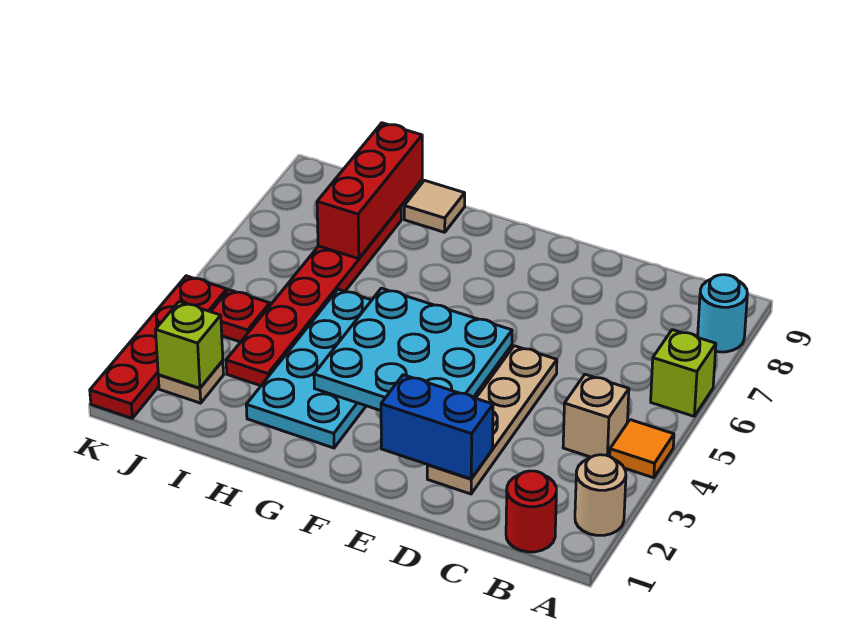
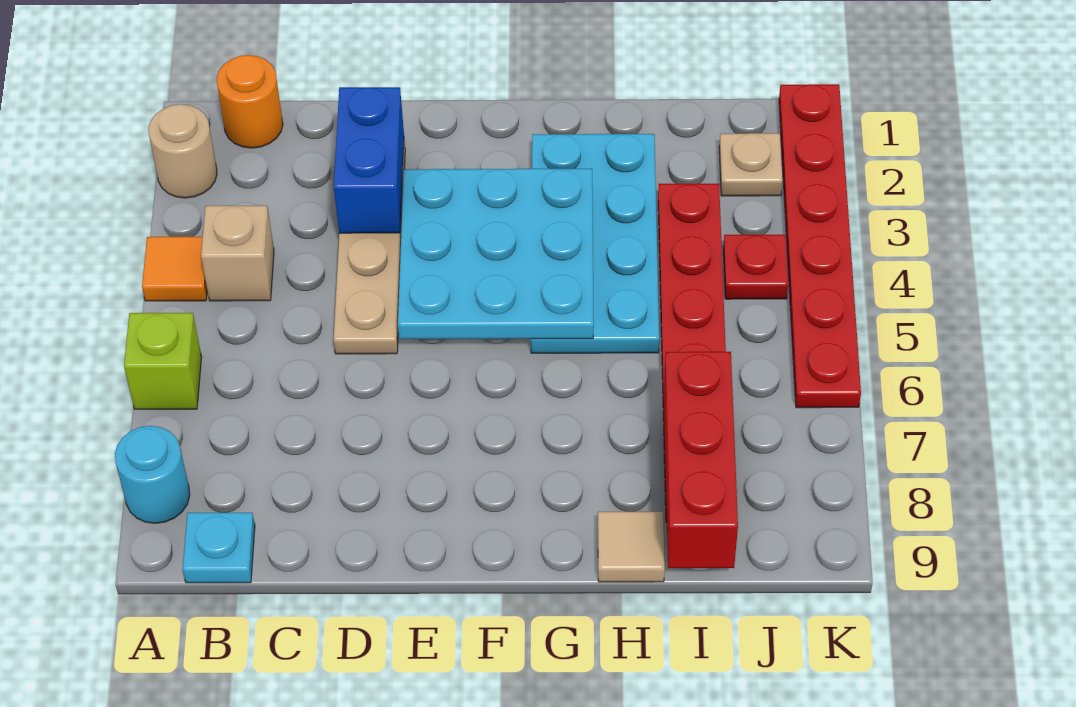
red 1x1 round brick [506,471,556,552] -> orange 1x1 round brick [217,55,283,148]
none -> cyan 1x1 plate [183,513,255,583]
blue 1x2 brick [381,375,493,479] -> blue 1x2 brick turned to [334,87,404,233]
lime 1x1 brick [156,302,223,388] -> none
red 1x4 plate [90,276,227,418] -> red 1x6 plate [779,84,861,408]

